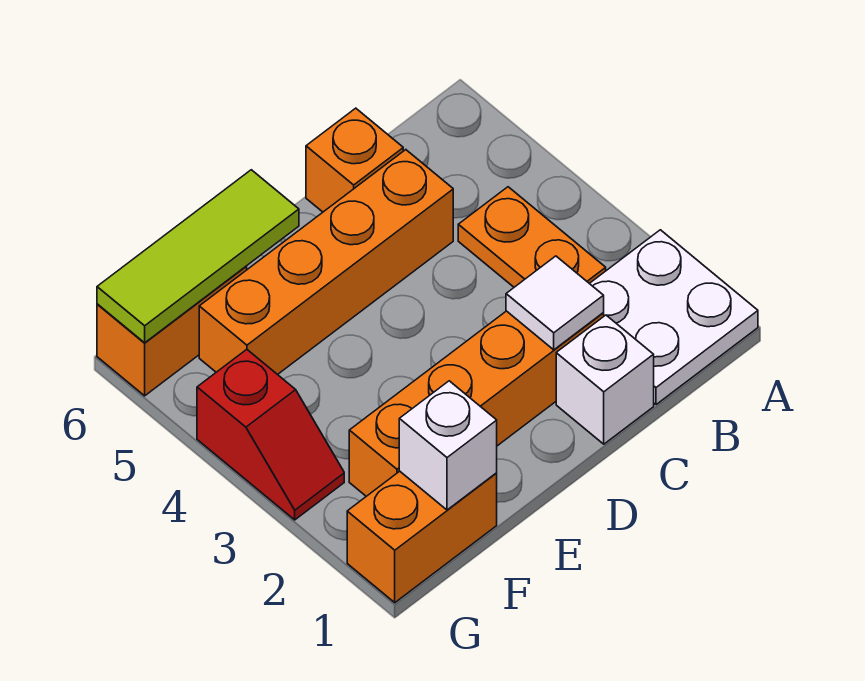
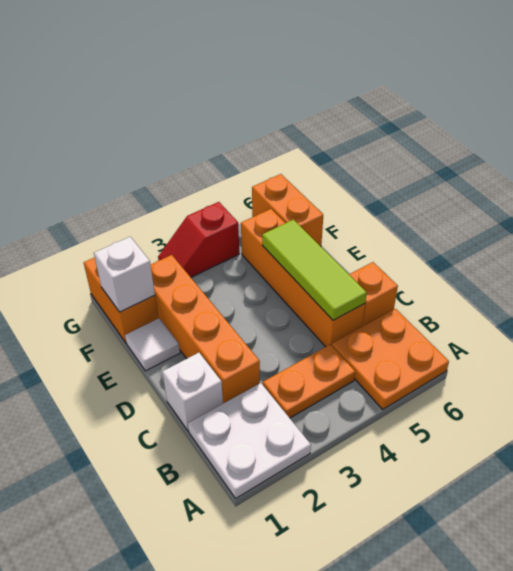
none -> orange 2x2 plate [332,309,449,409]
white 1x1 tile [506,256,604,350] -> white 1x1 tile moved to [125,318,180,371]
lime 1x3 tile [97,170,299,343] -> lime 1x3 tile moved to [262,220,367,320]

